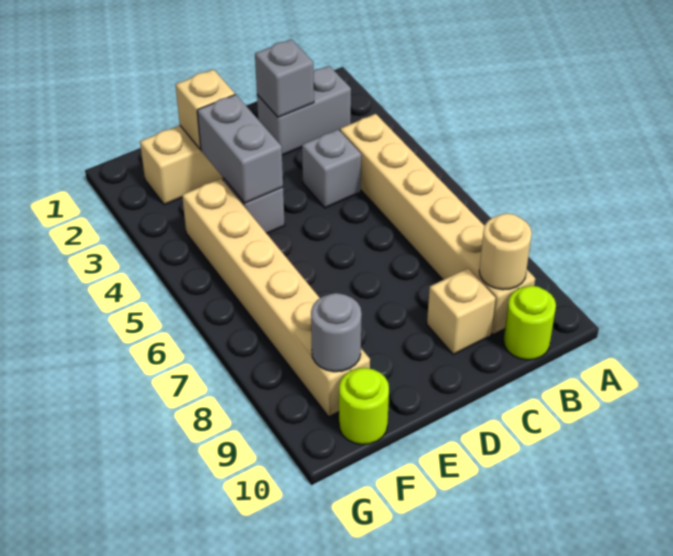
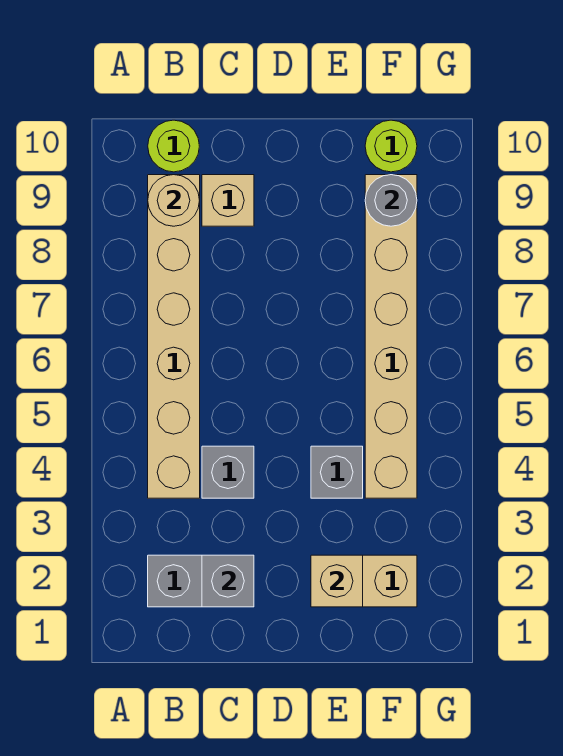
grey 1x2 brick [197,95,283,203] -> none

